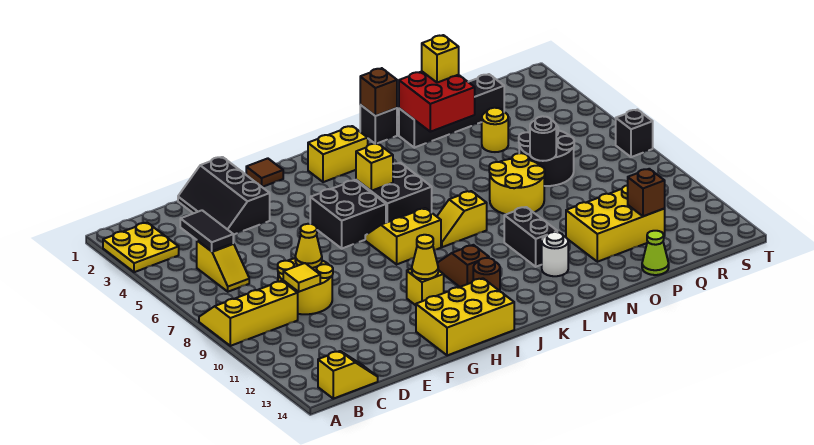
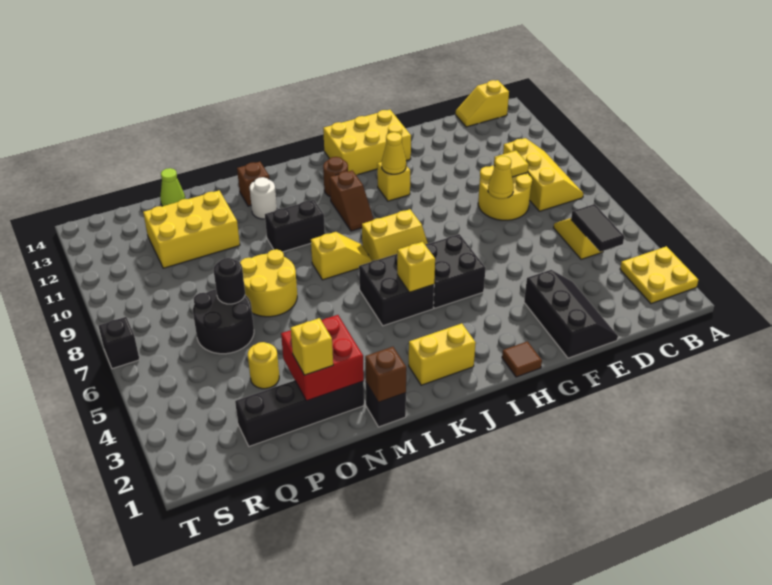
yellow 2x3 slope [199,281,298,346] -> yellow 2x3 slope turned to [503,138,584,211]
black 1x2 brick [504,207,557,267] -> black 1x2 brick turned to [265,200,325,252]
brown 1x1 brick [628,169,665,216] -> brown 1x1 brick moved to [237,162,269,206]

